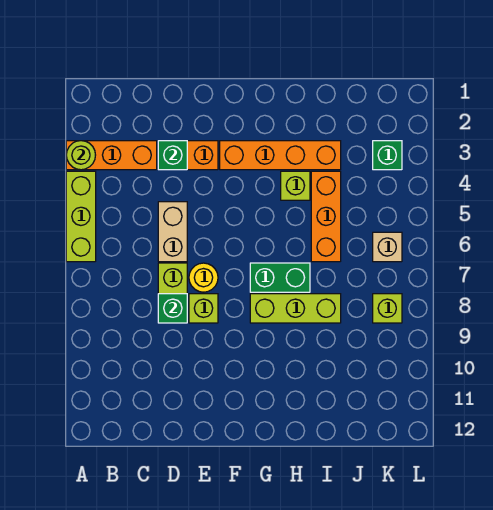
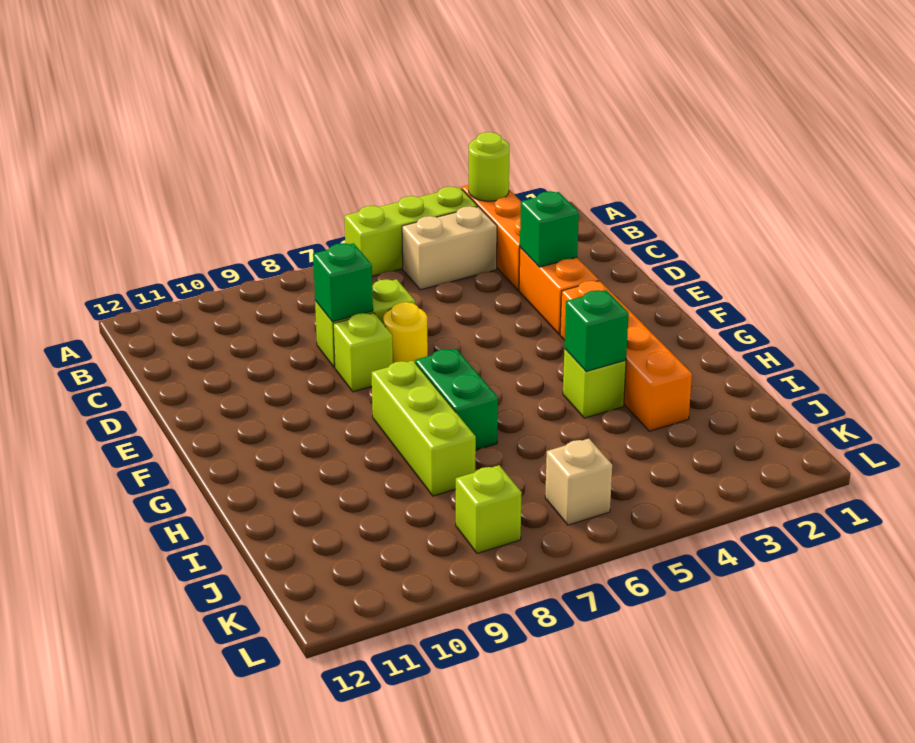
tan 1x2 brick [158,202,187,262] -> tan 1x2 brick moved to [402,206,497,290]
orange 1x3 brick [311,171,341,262] -> none
green 1x1 brick [373,141,402,170] -> green 1x1 brick moved to [564,290,629,371]

